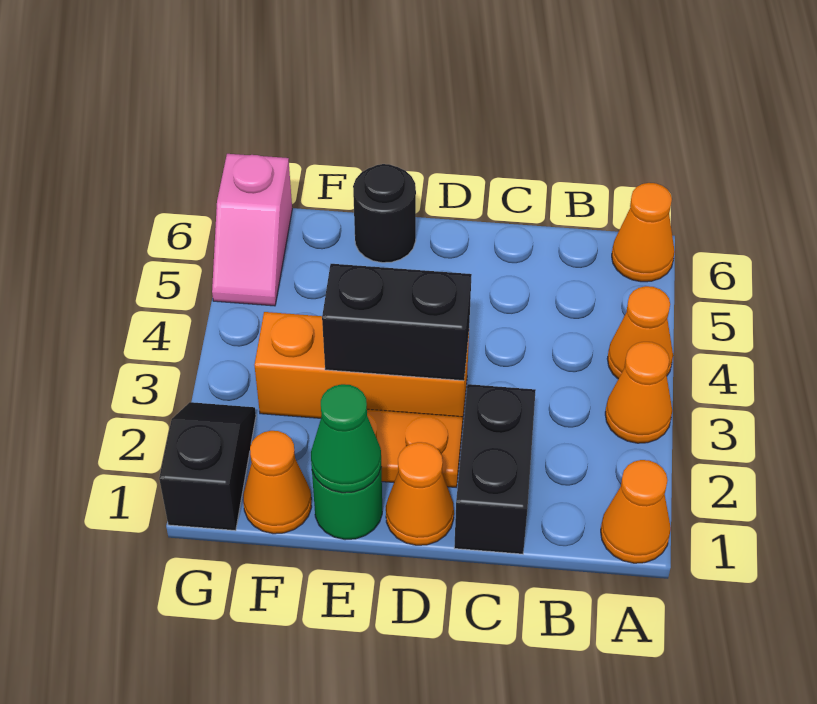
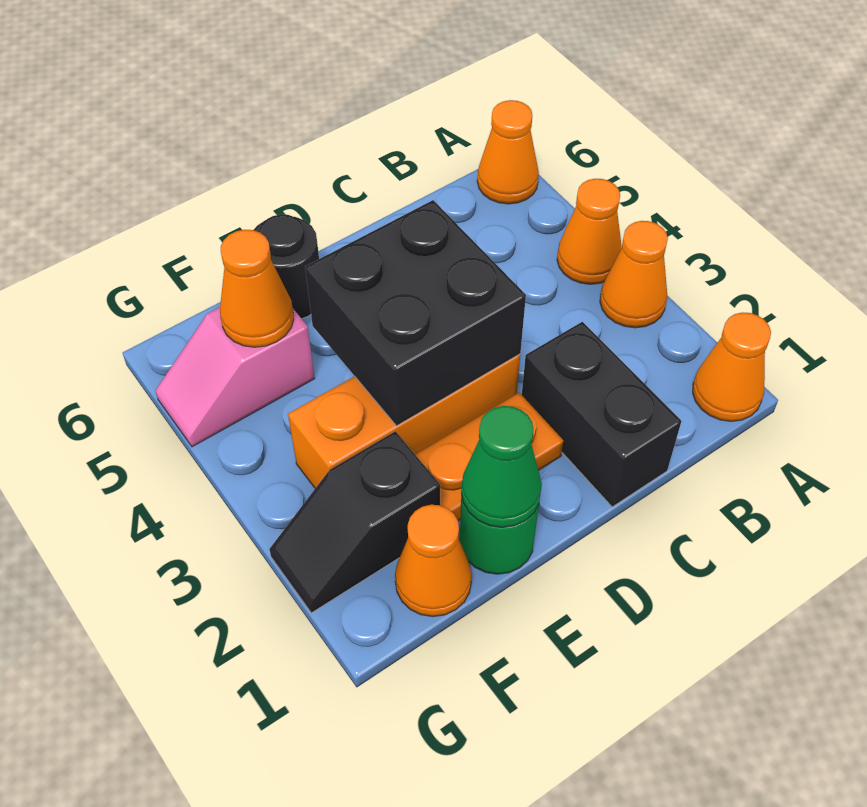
orange 1x1 cone [386,442,454,545] -> orange 1x1 cone moved to [220,230,294,347]
black 1x2 brick [322,264,472,381] -> black 2x2 brick [305,200,526,426]
black 1x2 slope [159,402,256,531] -> black 1x2 slope turned to [269,431,440,613]
pink 1x2 slope [212,154,292,306] -> pink 1x2 slope turned to [155,307,315,447]

